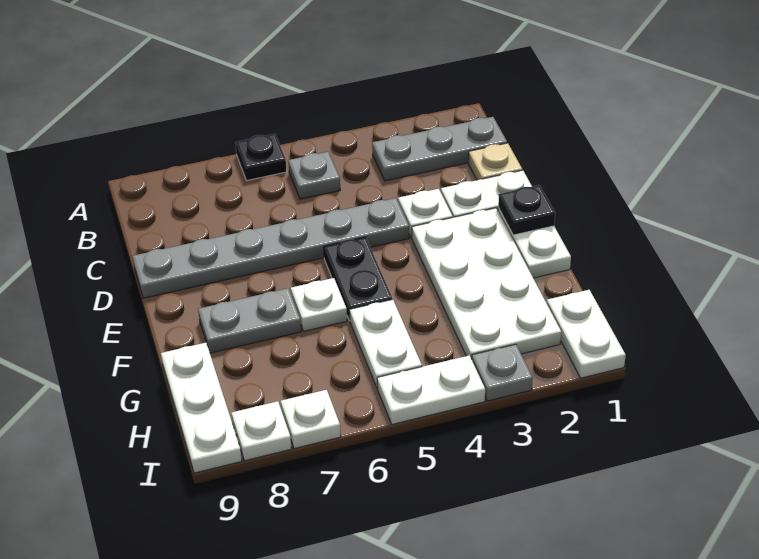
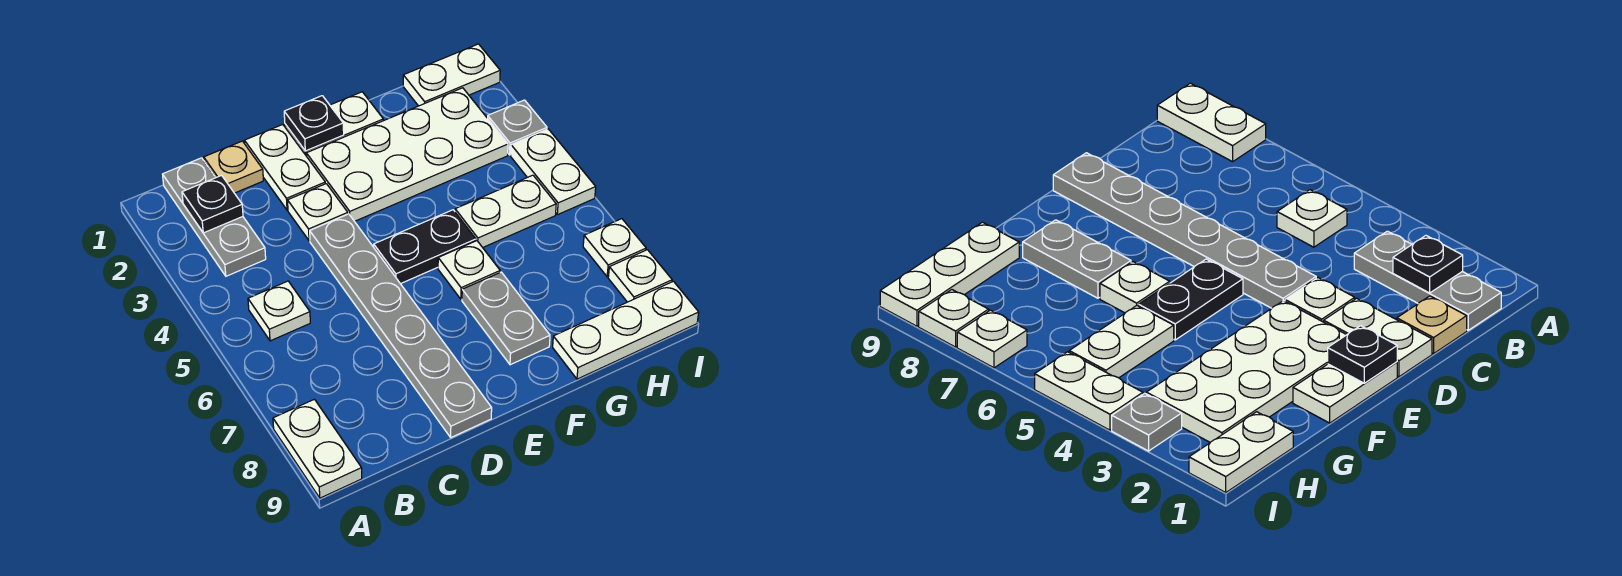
black 1x1 plate [235,134,287,180] -> black 1x1 plate moved to [182,175,243,233]
none -> white 1x2 plate [273,399,362,498]
grey 1x1 plate [288,152,340,199] -> white 1x1 plate [248,281,310,341]

